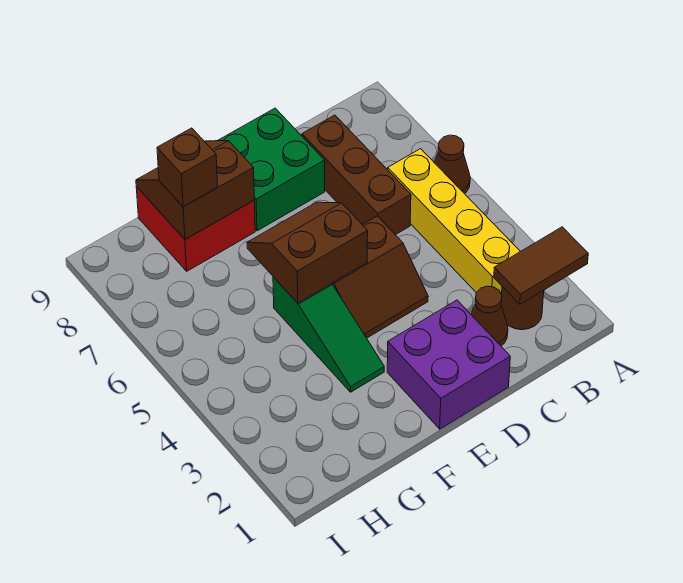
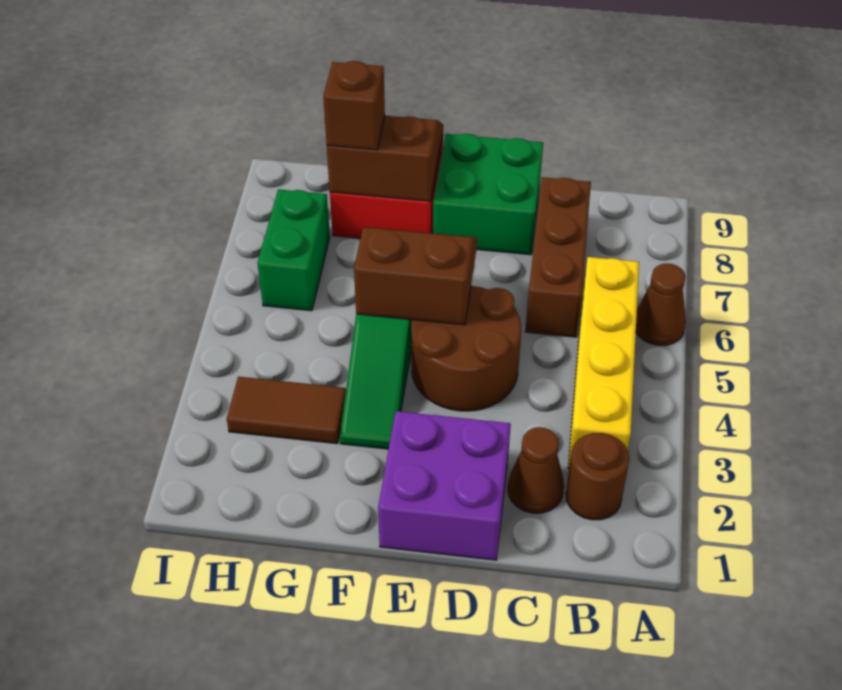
brown 1x2 tile [494,227,588,304] -> brown 1x2 tile moved to [227,377,346,444]
brown 2x2 slope [332,216,428,338] -> brown 2x2 round brick [411,286,521,411]
none -> green 1x2 brick [257,189,330,311]

